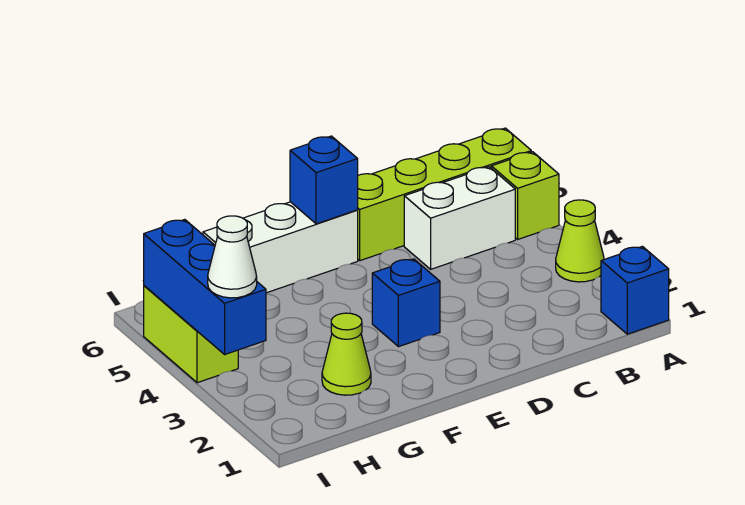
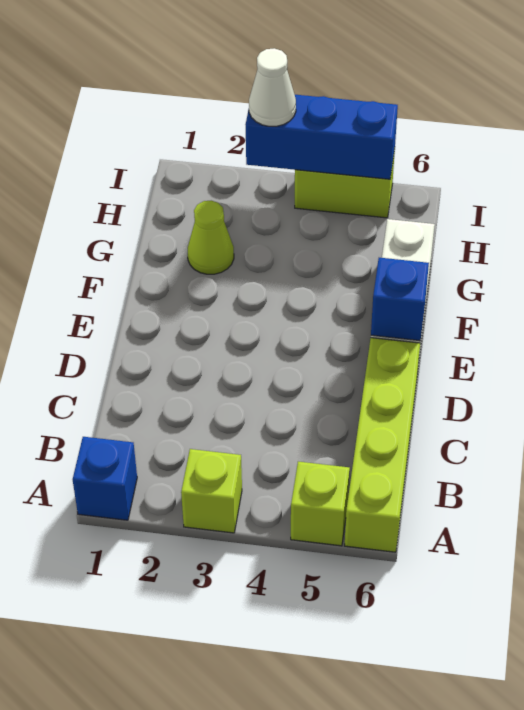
lime 1x1 cone [556,200,604,282] -> lime 1x1 brick [181,449,242,533]
white 1x2 brick [404,167,515,269] -> none
blue 1x1 brick [372,259,440,347] -> none

